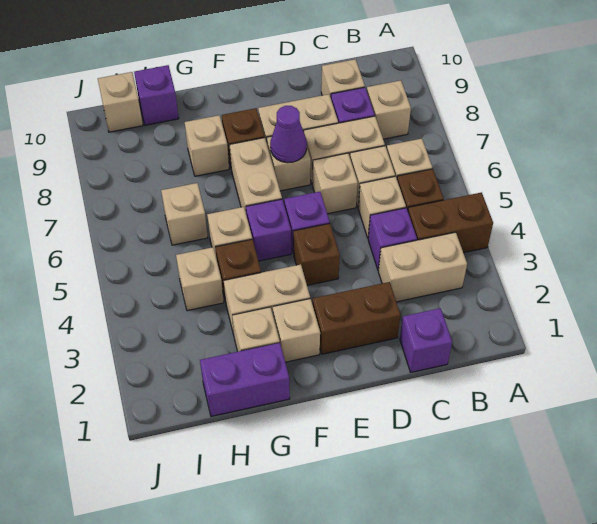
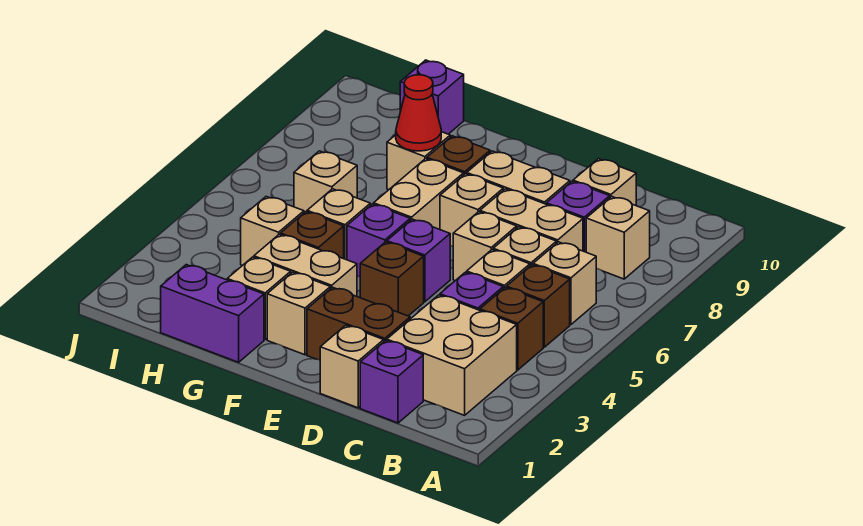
brown 1x2 brick [408,192,493,253] -> brown 1x1 brick [480,287,543,370]
tan 1x2 brick [378,232,467,302] -> tan 2x2 brick [387,295,517,415]
purple 1x1 cone [270,106,307,163] -> none
none -> red 1x1 cone [396,75,441,151]
tan 1x1 brick [98,72,143,132] -> tan 1x1 brick moved to [320,325,384,408]

